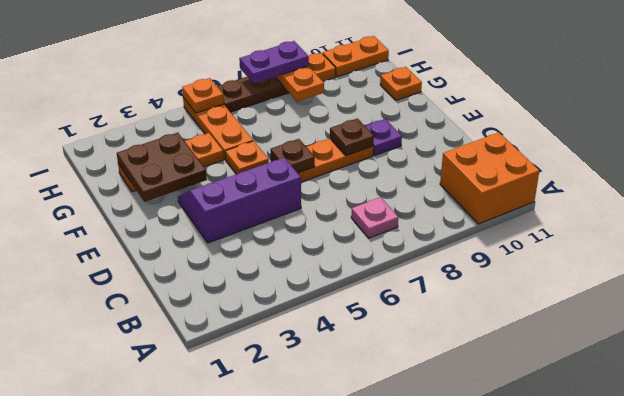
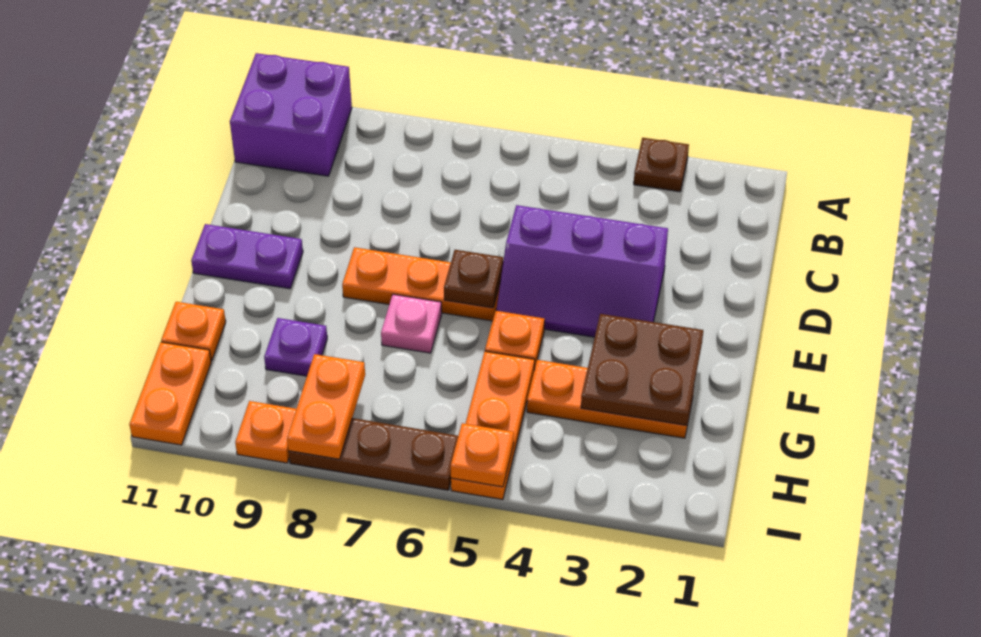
orange 2x2 brick [440,132,539,224] -> purple 2x2 brick [230,53,352,176]
pink 1x1 plate [351,197,398,238] -> pink 1x1 plate moved to [381,294,442,353]
brown 1x1 plate [330,118,374,156] -> brown 1x1 plate moved to [634,138,689,192]
purple 1x1 plate [365,119,402,156] -> purple 1x1 plate moved to [264,318,327,376]
purple 1x2 plate [239,41,309,84] -> purple 1x2 plate moved to [191,224,303,289]
orange 1x2 plate [323,36,389,77] -> orange 1x2 plate turned to [129,342,211,445]

